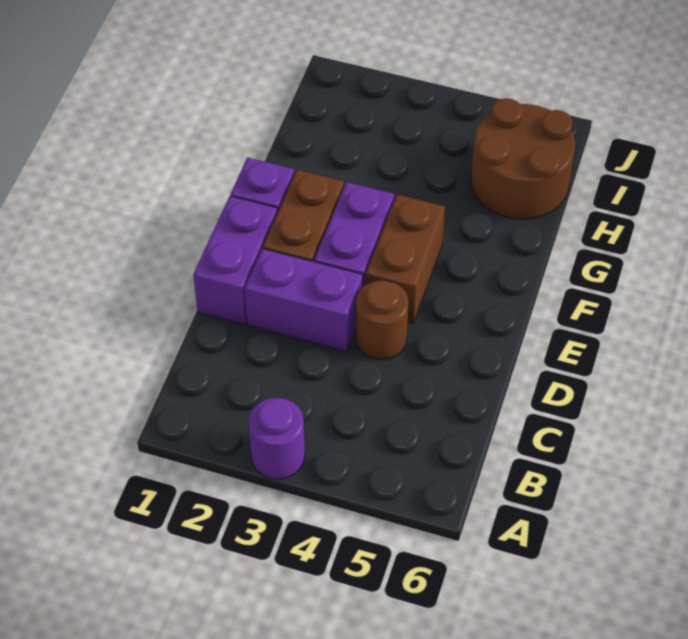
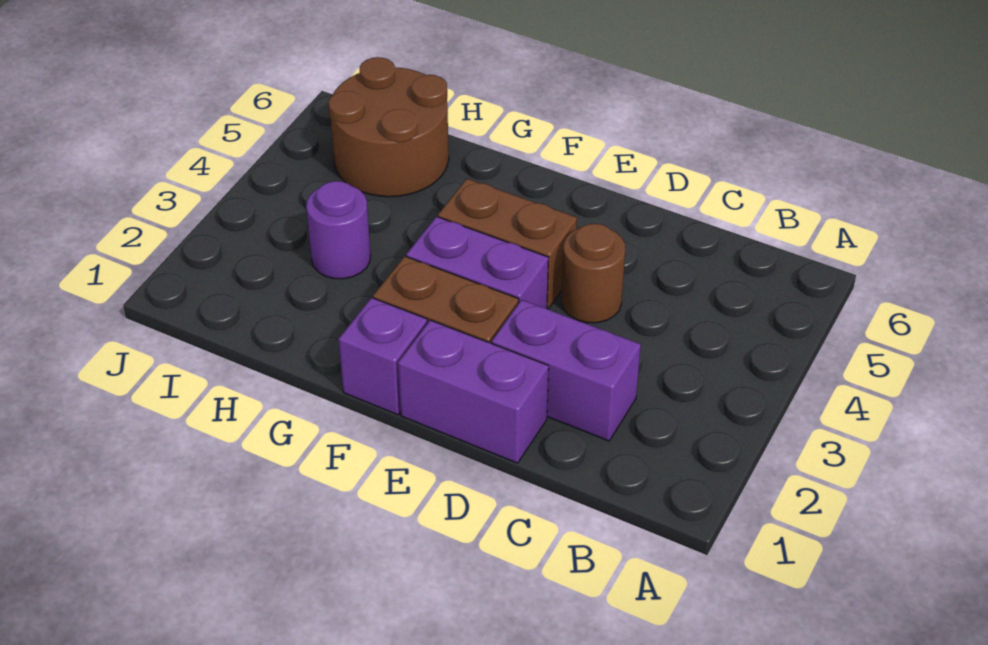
purple 1x1 round brick [249,398,305,479] -> purple 1x1 round brick moved to [306,181,370,279]
purple 1x2 brick [245,249,363,352] -> purple 1x2 brick turned to [492,300,641,441]

